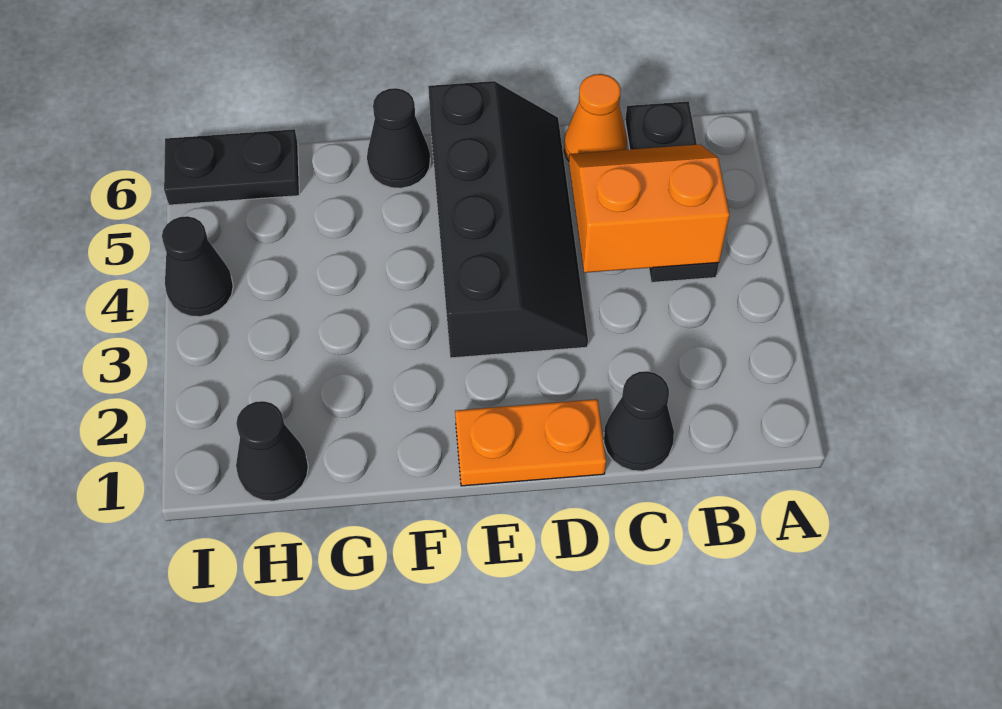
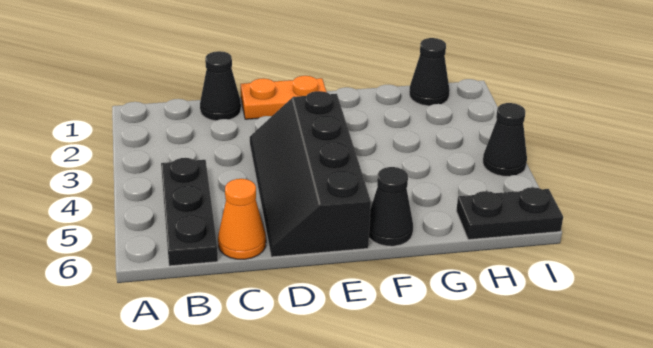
orange 2x2 slope [569,144,729,273] -> none

